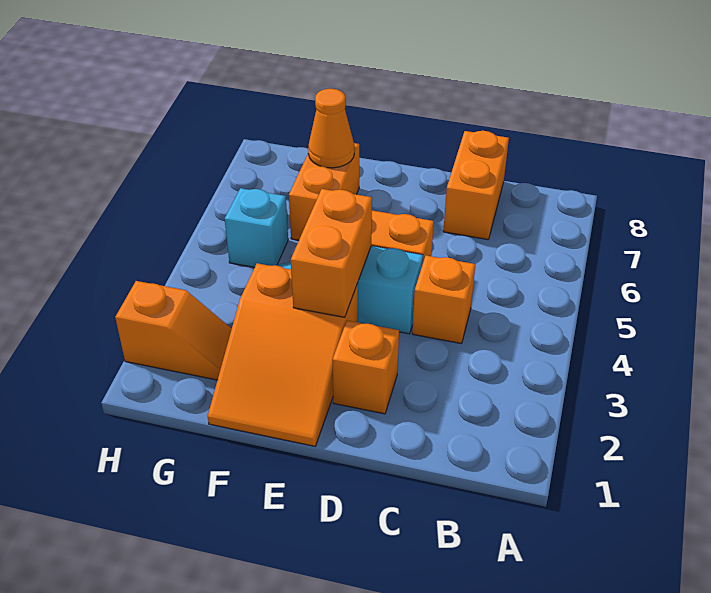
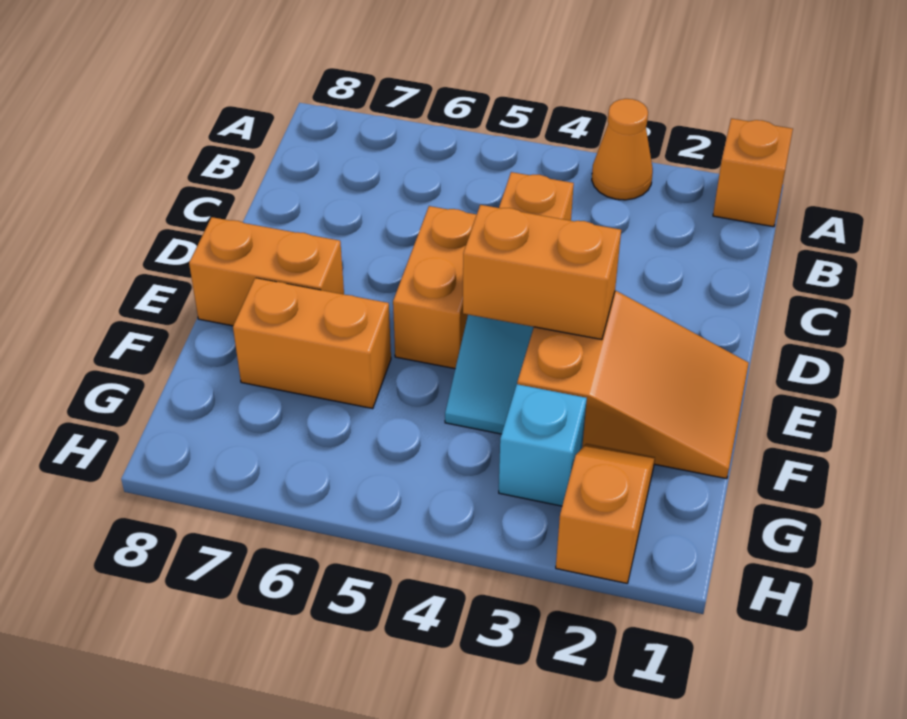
orange 1x2 brick [443,131,509,240] -> orange 1x2 brick moved to [189,217,344,326]
orange 1x1 brick [333,320,399,414] -> orange 1x1 brick moved to [713,118,793,227]
orange 1x1 cone [308,89,354,168] -> orange 1x1 cone moved to [592,99,653,200]
cyan 1x1 brick [225,188,288,267] -> cyan 1x1 brick moved to [499,384,587,506]

